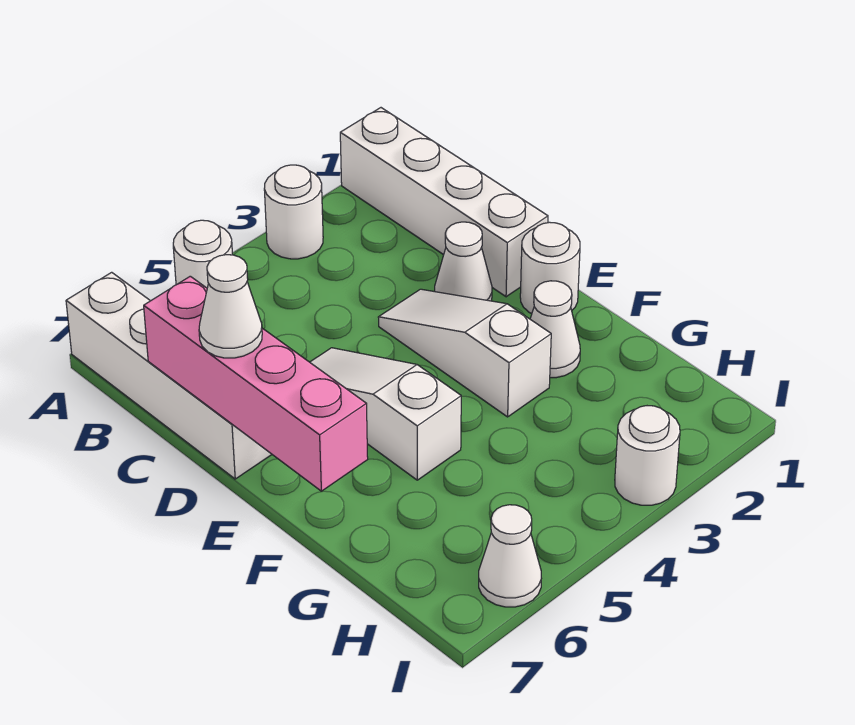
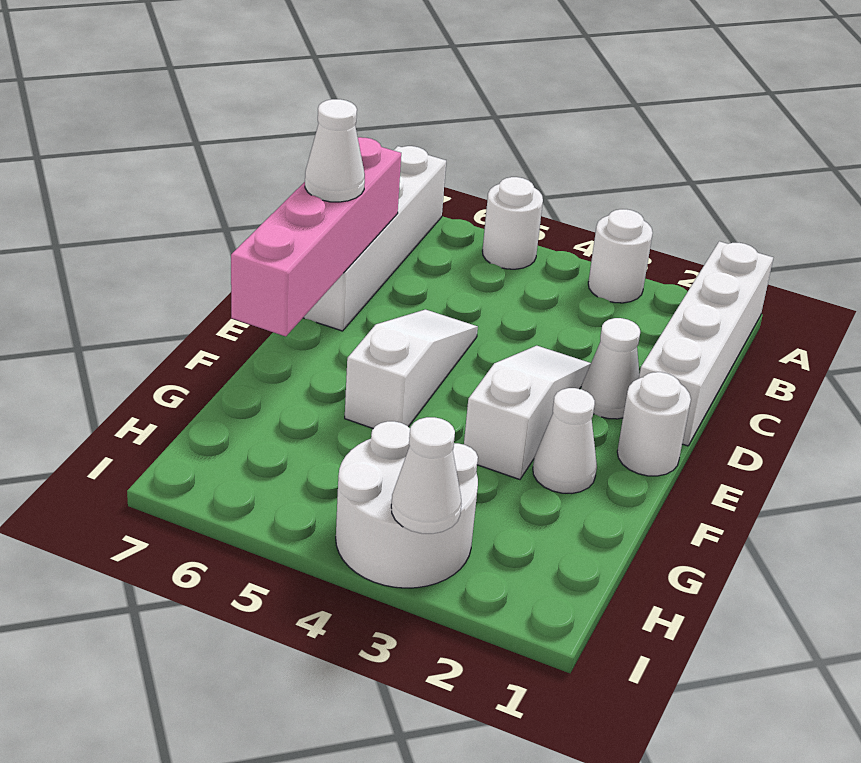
white 1x1 round brick [615,406,680,505] -> white 2x2 round brick [336,421,478,588]
white 1x1 cone [479,505,541,607] -> white 1x1 cone moved to [391,417,462,534]

